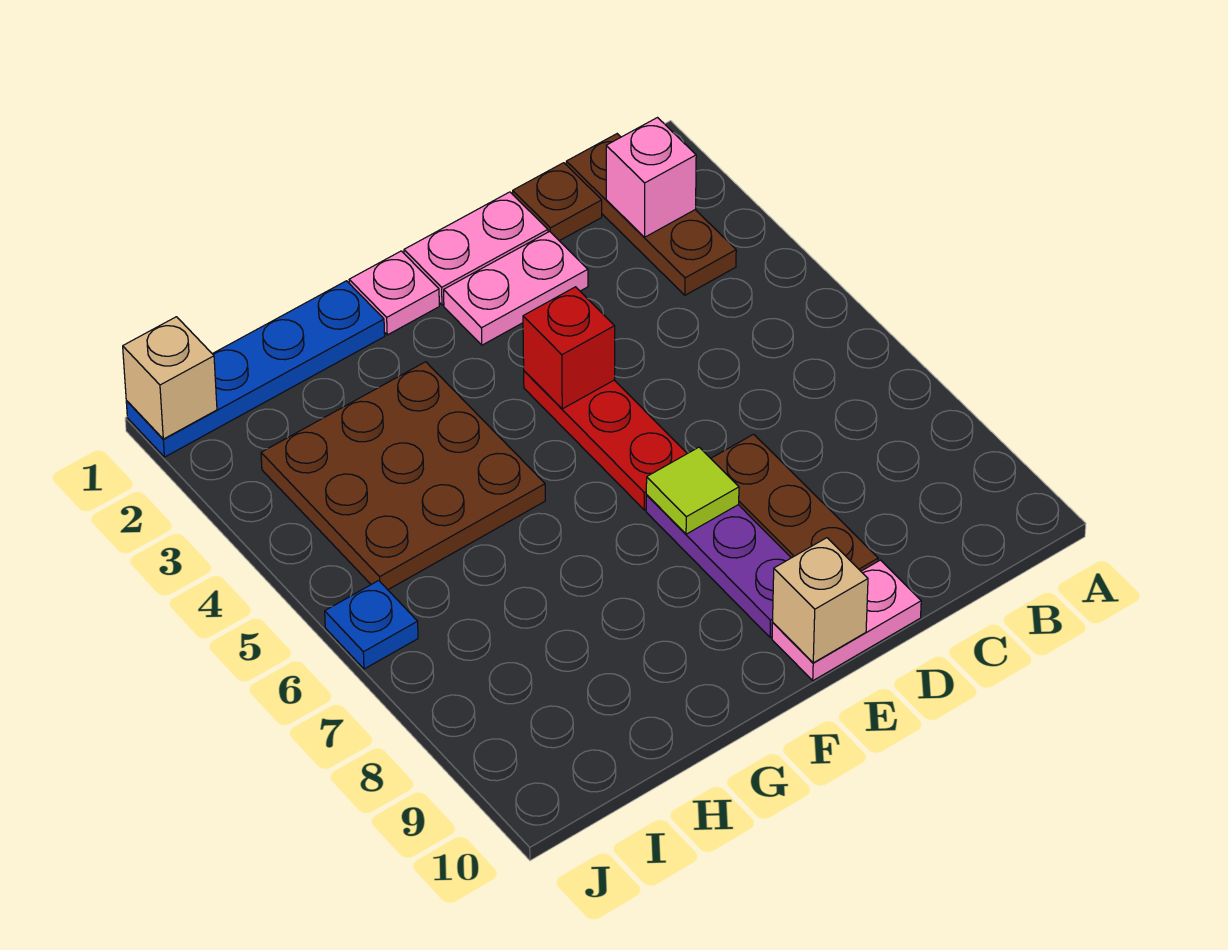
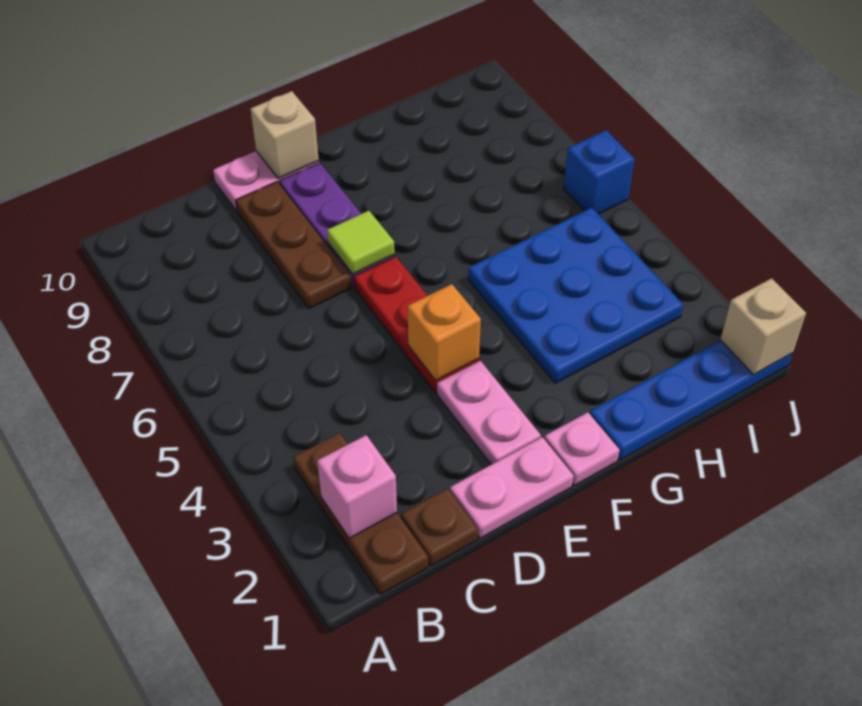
pink 1x2 plate [444,231,588,345] -> pink 1x2 plate turned to [437,361,541,465]
red 1x1 brick [523,287,615,409] -> orange 1x1 brick [407,284,481,380]
brown 3x3 plate [261,362,545,590] -> blue 3x3 plate [468,208,683,383]
blue 1x1 plate [325,581,418,669] -> blue 1x1 brick [564,130,635,214]

